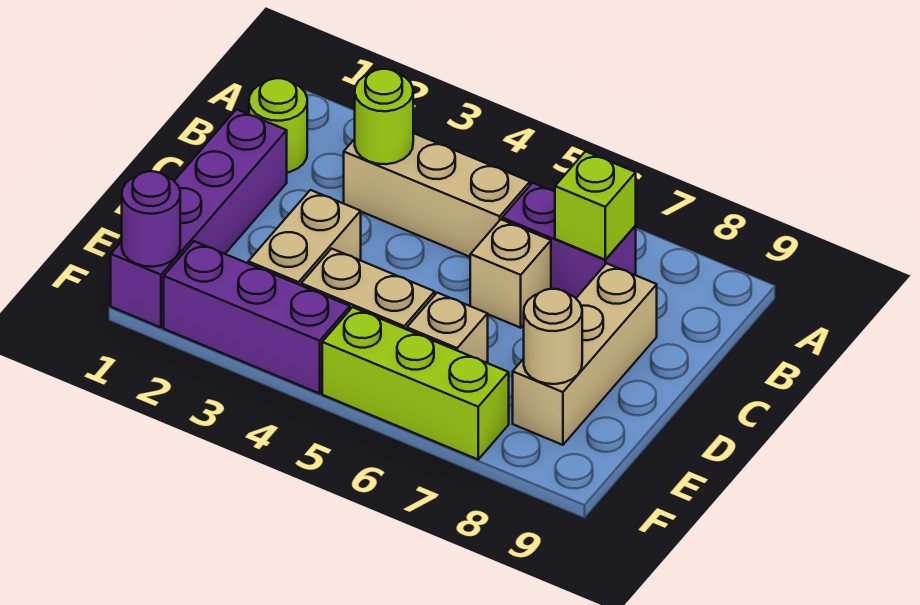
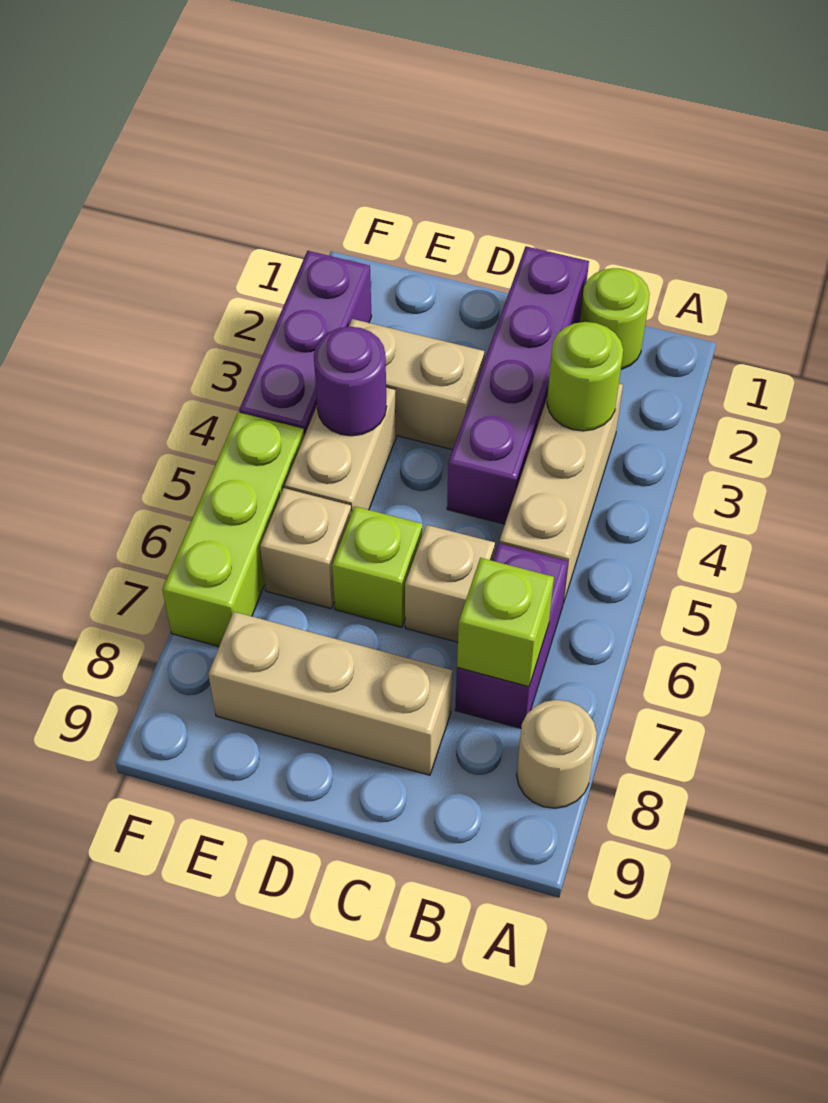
purple 1x4 brick [111,109,287,327] -> purple 1x4 brick turned to [447,246,589,524]
none -> lime 1x1 brick [332,506,423,627]
tan 1x1 round brick [524,289,582,384] -> tan 1x1 round brick moved to [516,700,597,808]
purple 1x1 round brick [122,171,180,267] -> purple 1x1 round brick moved to [314,327,387,436]

